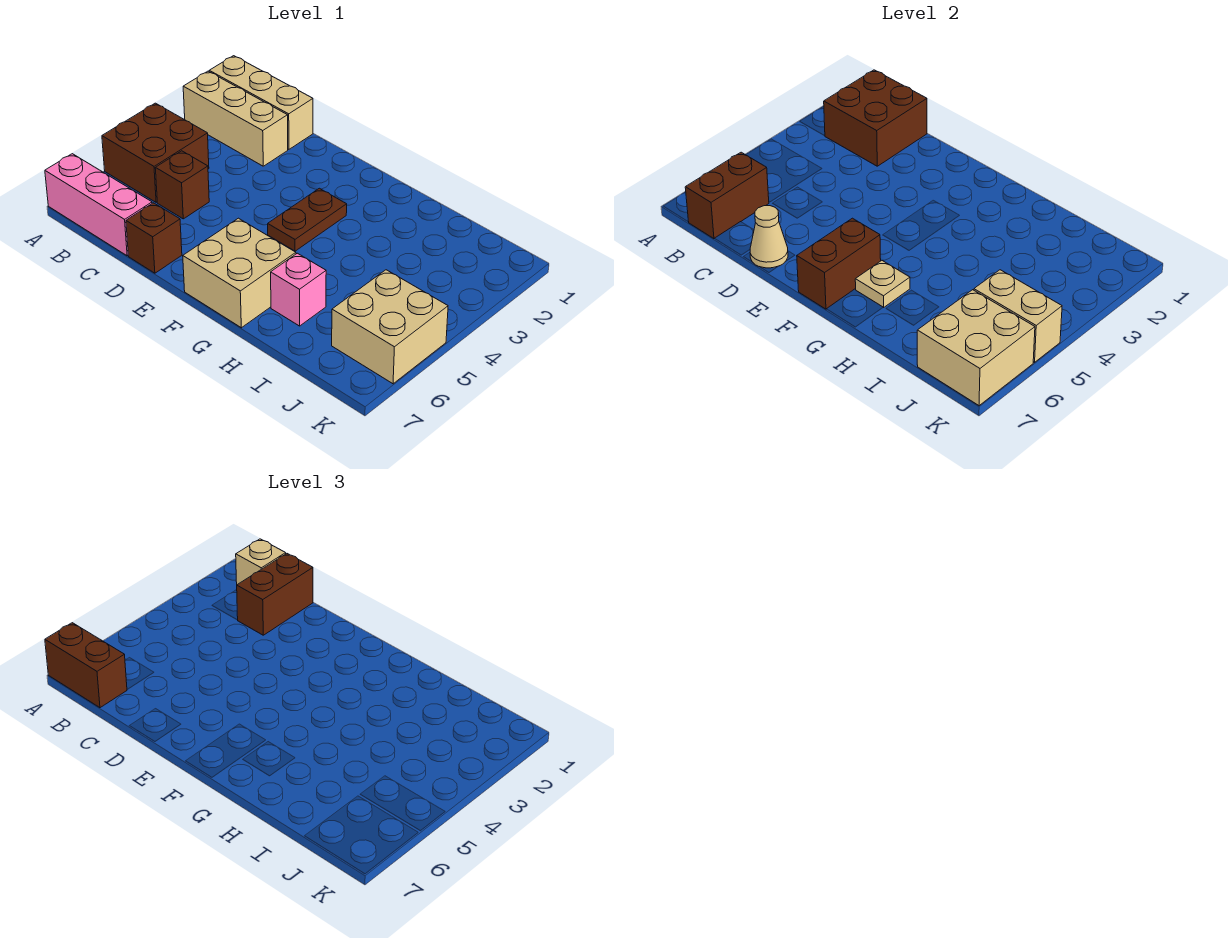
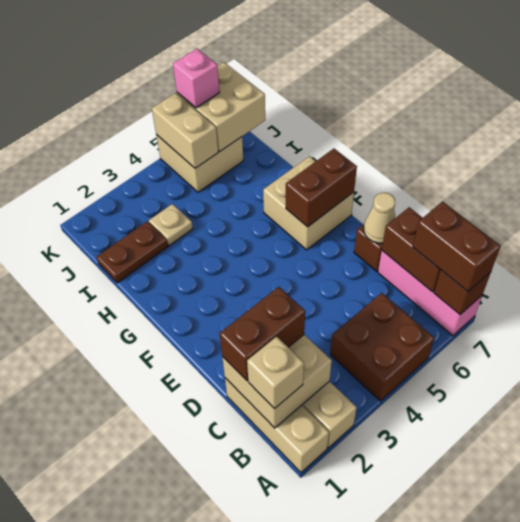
brown 2x2 brick [824,70,927,166] -> tan 2x2 brick [222,335,332,428]
brown 1x2 brick [685,152,769,239] -> brown 1x2 brick turned to [382,207,440,292]
brown 1x1 brick [155,151,209,219] -> brown 1x1 brick moved to [434,270,491,314]
brown 1x2 plate [268,188,347,251] -> brown 1x2 plate moved to [97,221,168,283]
tan 1x1 plate [855,260,910,307] -> tan 1x1 plate moved to [149,204,193,246]
pink 1x1 brick [271,253,326,326] -> pink 1x1 brick moved to [173,49,220,108]

